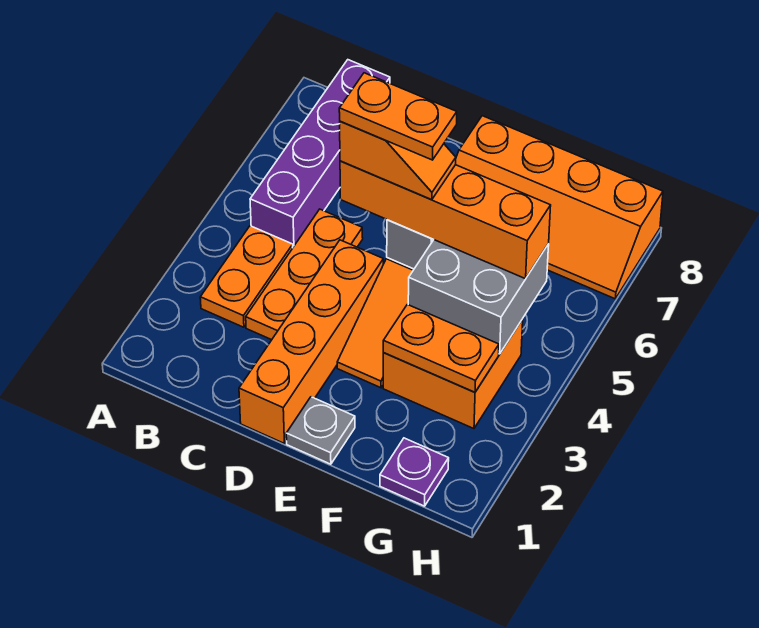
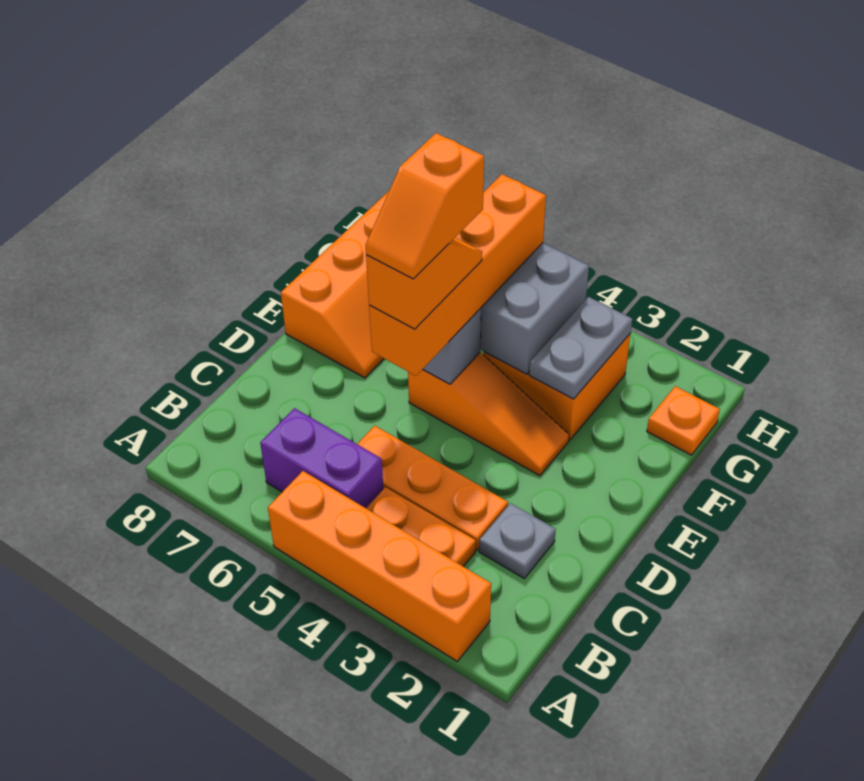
purple 1x4 brick [250,60,390,247] -> purple 1x2 brick [260,408,383,508]
orange 1x4 brick [239,240,383,443] -> orange 1x4 brick moved to [268,471,491,661]
orange 1x2 plate [339,73,457,160] -> orange 1x2 slope [365,133,484,279]
grey 1x1 plate [286,397,355,464] -> grey 1x1 plate moved to [479,503,556,578]
orange 1x2 plate [383,304,499,392] -> grey 1x2 plate [529,297,632,399]
purple 1x1 plate [380,438,449,506] -> orange 1x1 plate [647,386,720,455]

